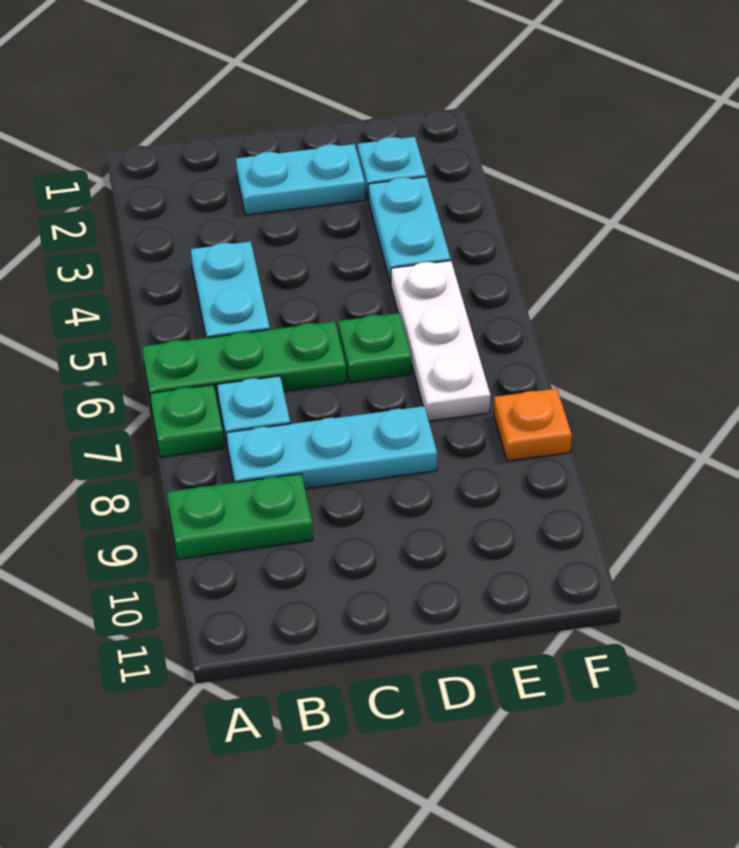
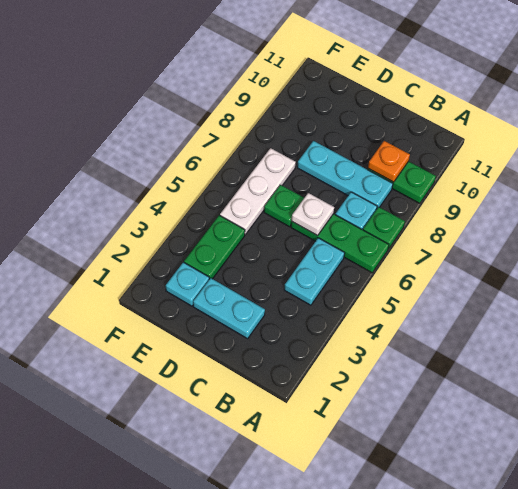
none -> white 1x1 plate [292,193,334,236]
cyan 1x2 plate [368,177,451,284] -> green 1x2 plate [184,215,245,279]
orange 1x1 plate [494,388,572,461] -> orange 1x1 plate moved to [368,141,410,182]

